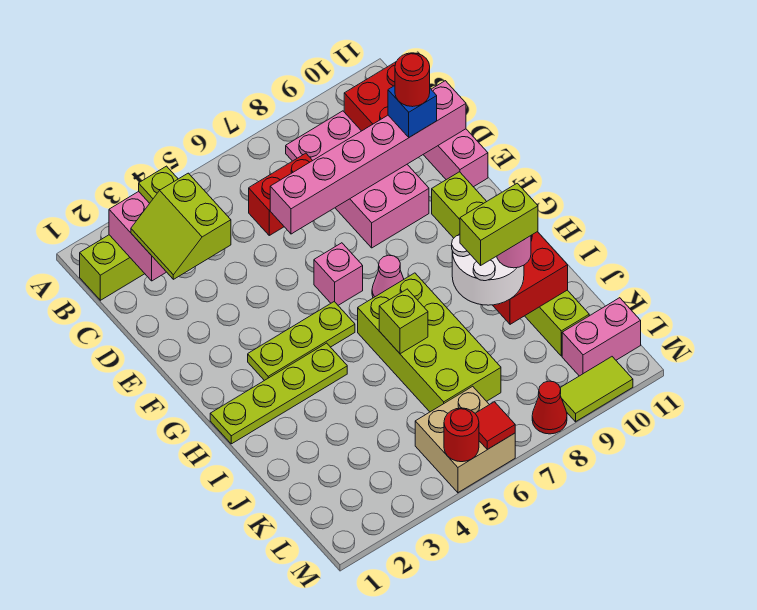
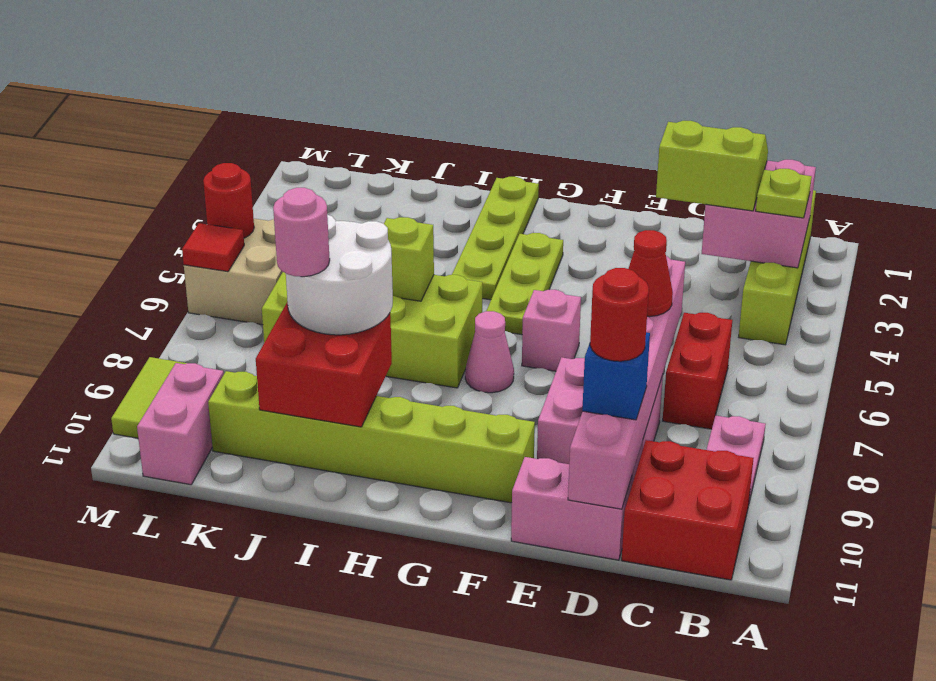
lime 1x2 brick [460,183,538,265] -> none
red 1x1 cone [532,381,567,434] -> red 1x1 cone moved to [628,230,673,317]

